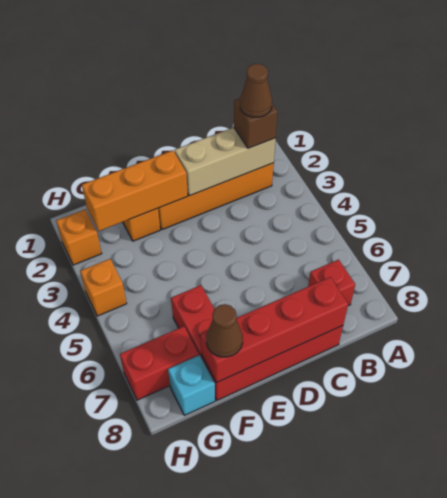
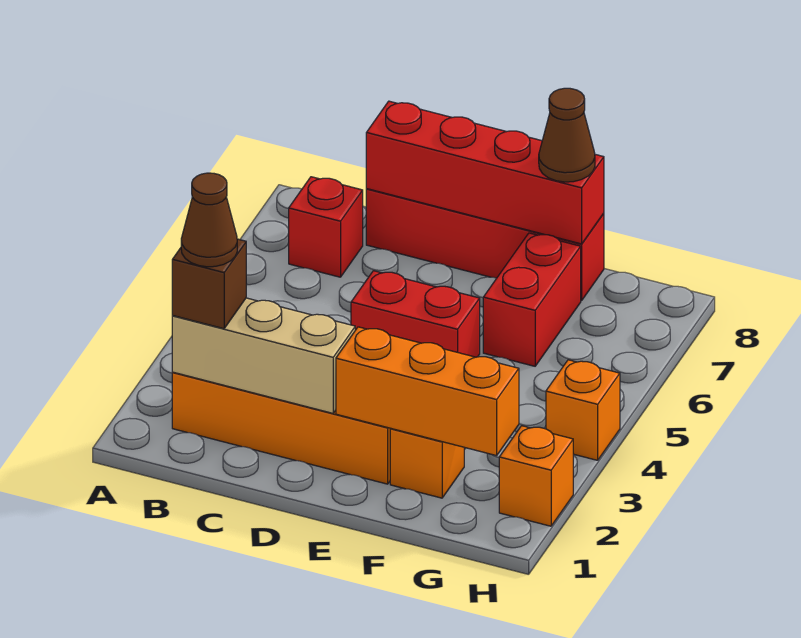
red 1x2 brick [120,326,199,400] -> red 1x2 brick moved to [351,271,480,357]
cyan 1x1 brick [168,355,215,415] -> none

